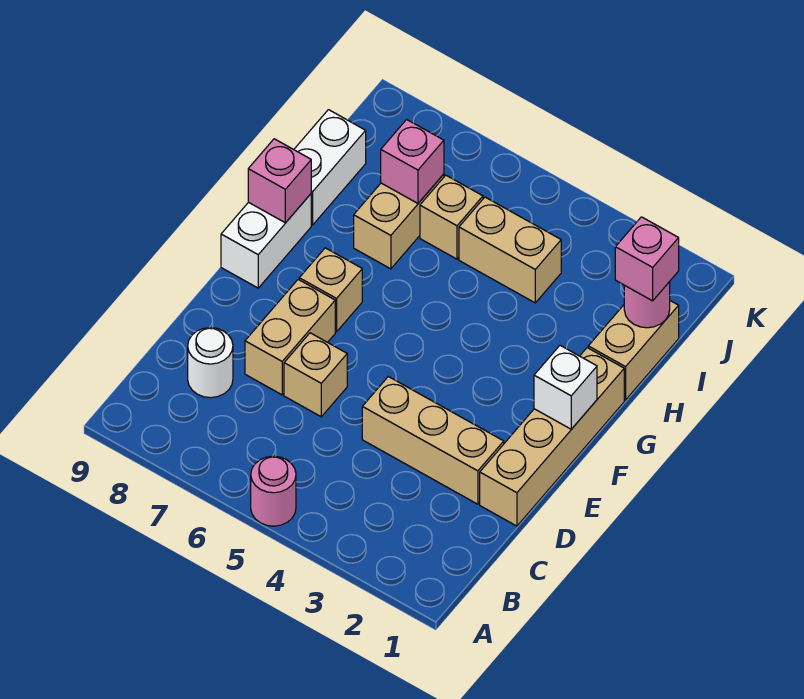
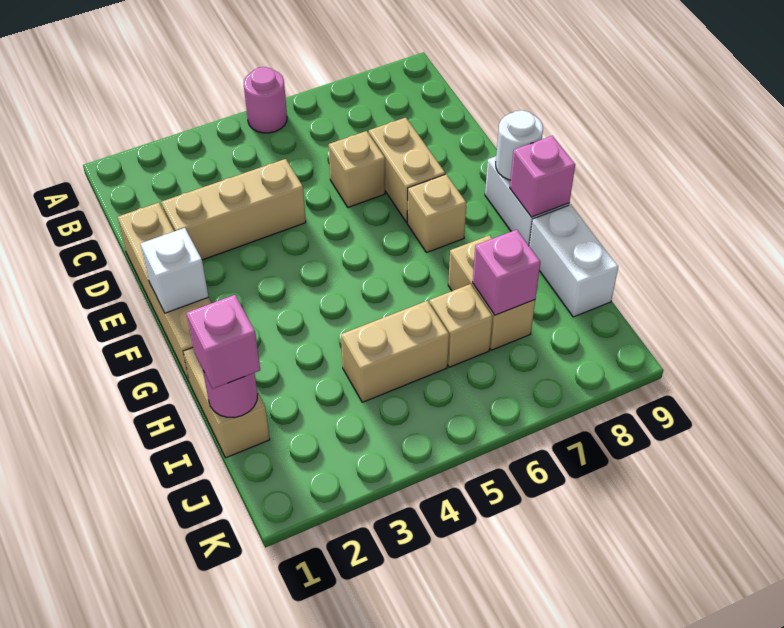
white 1x1 round brick [188,328,233,398] -> white 1x1 round brick moved to [496,110,543,180]

